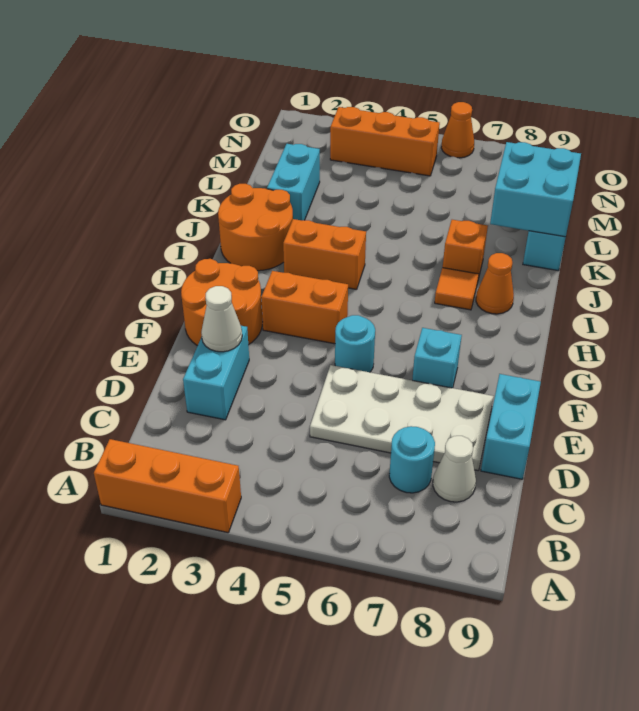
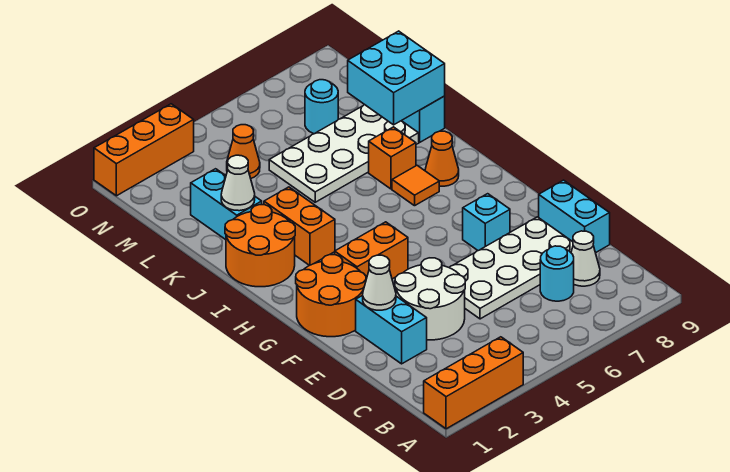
none -> white 2x2 round brick [395,258,465,340]
cyan 1x1 round brick [335,315,375,372] -> cyan 1x1 round brick moved to [305,80,338,134]
orange 1x2 brick [283,219,366,289] -> orange 1x2 brick turned to [264,187,335,266]
none -> white 1x1 cone [221,155,255,211]
none -> white 2x4 plate [269,105,419,202]
orange 1x3 brick [330,107,440,176] -> orange 1x3 brick moved to [94,104,194,196]
orange 1x1 cone [441,102,474,158] -> orange 1x1 cone moved to [227,125,260,178]

